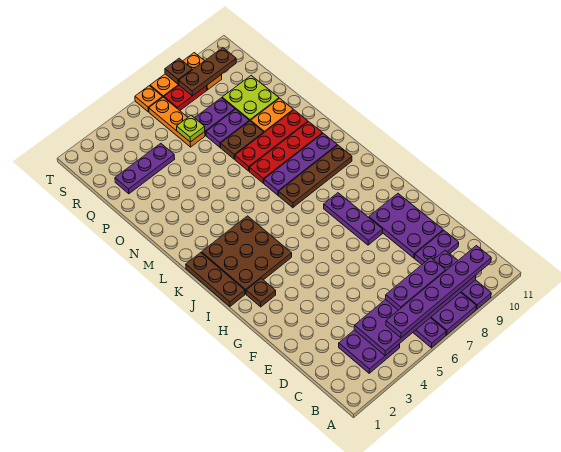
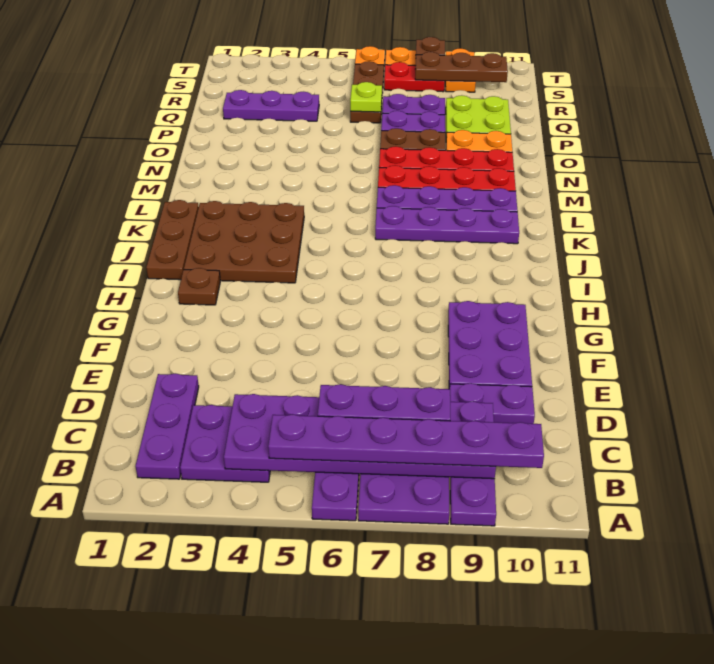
purple 1x3 plate [324,193,383,245] -> purple 1x3 plate moved to [135,374,199,479]
brown 1x4 plate [279,145,352,208] -> purple 1x4 plate [375,206,519,244]
orange 1x3 plate [149,97,205,147] -> brown 1x3 plate [350,61,384,123]

